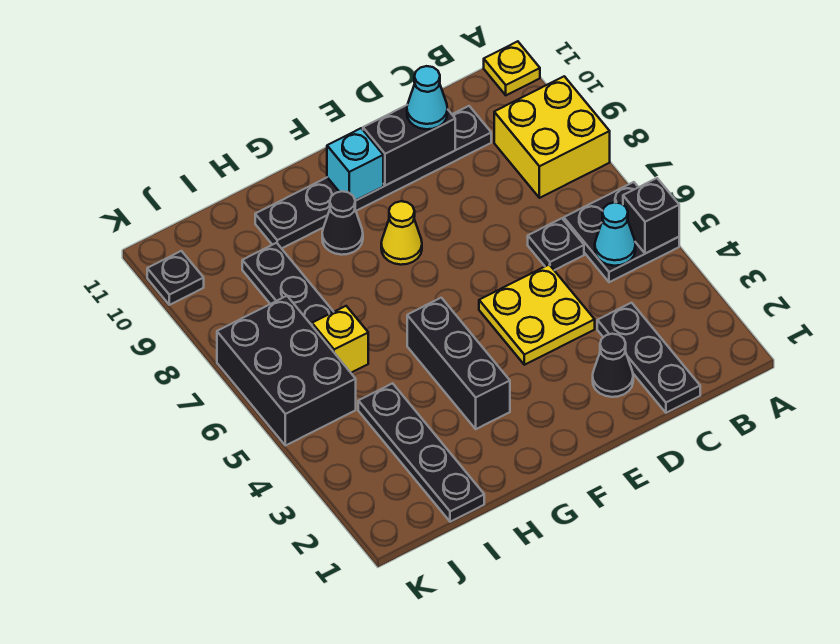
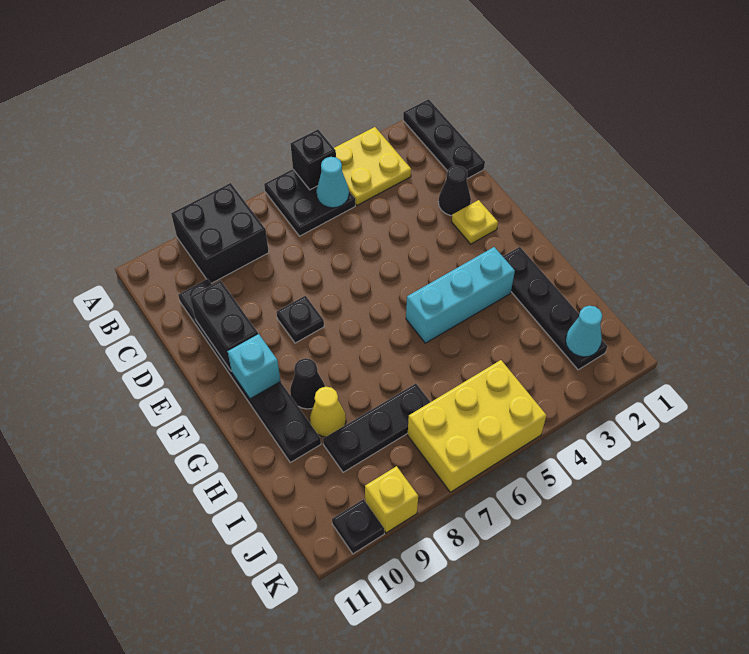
yellow 2x2 brick [494,76,610,198] -> black 2x2 brick [171,183,269,283]
yellow 1x1 plate [484,41,540,95] -> yellow 1x1 plate moved to [452,200,498,244]
black 1x3 plate [597,303,700,413] -> black 1x3 plate turned to [403,99,485,179]
black 1x1 plate [528,218,584,270] -> black 1x1 plate moved to [276,296,324,343]
yellow 2x2 plate [479,265,595,365] -> yellow 2x2 plate moved to [334,127,411,205]
cyan 1x1 cone [407,66,448,129] -> cyan 1x1 cone moved to [566,306,602,357]
yellow 1x1 cone [381,201,422,265] -> yellow 1x1 cone moved to [310,387,346,437]
black 1x3 brick [407,298,510,429] -> cyan 1x3 brick [406,247,515,343]
black 1x4 plate [358,383,484,522] -> black 1x4 plate turned to [503,247,607,370]
yellow 1x1 brick [312,306,368,373] -> yellow 1x1 brick moved to [365,466,418,533]
black 2x3 brick [217,296,356,446] -> yellow 2x3 brick [408,360,546,492]

